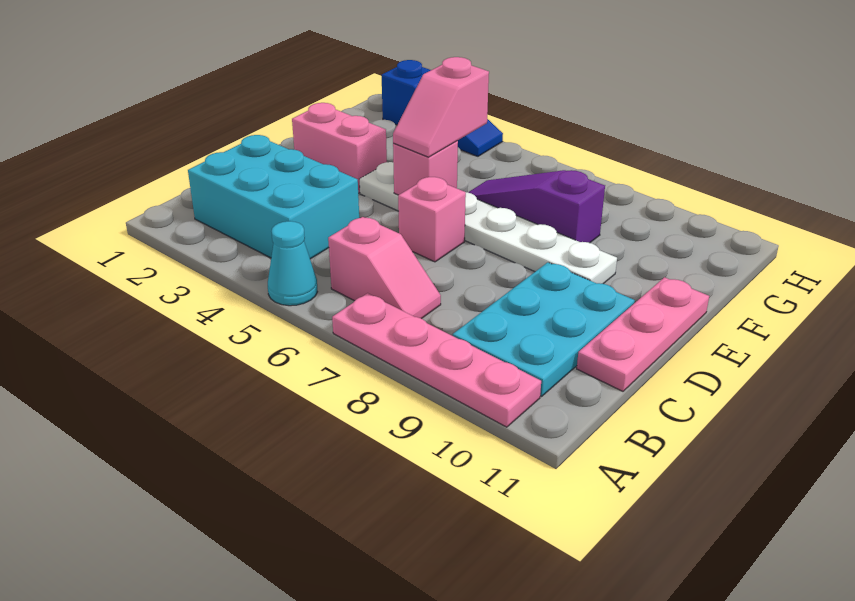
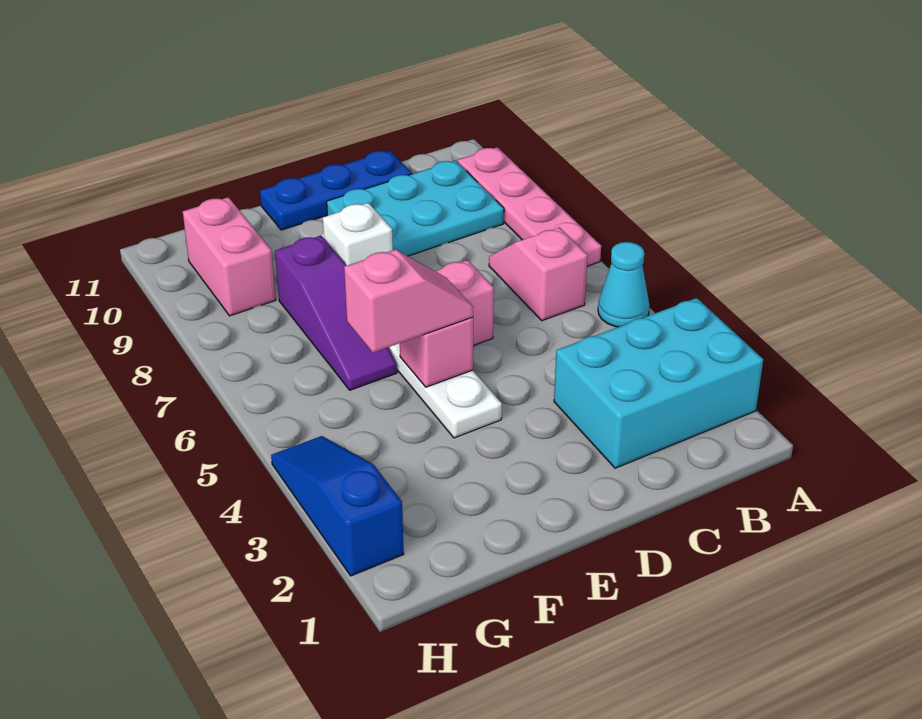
cyan 2x3 brick [188,135,359,259] -> cyan 2x3 brick turned to [554,298,763,468]
pink 1x3 plate [577,277,709,391] -> blue 1x3 plate [260,150,412,230]
pink 1x2 brick [292,103,387,193] -> pink 1x2 brick moved to [183,197,276,316]
none -> white 1x1 brick [323,203,393,266]

